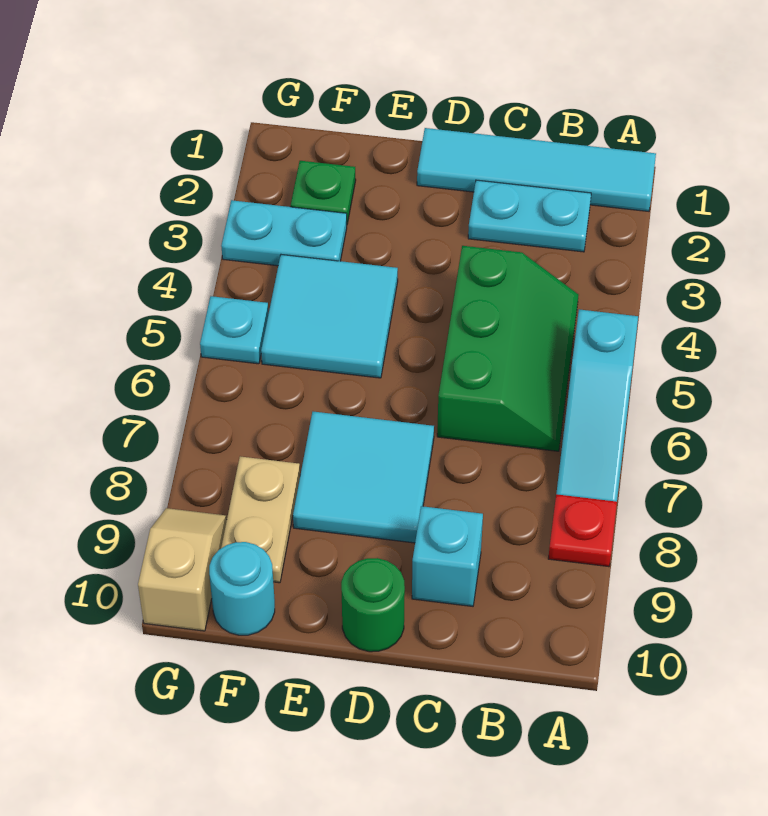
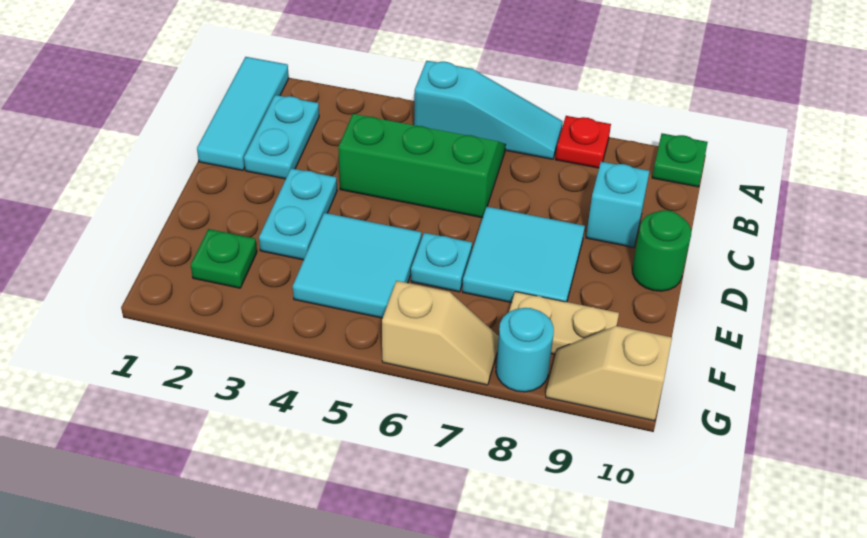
cyan 1x4 tile [417,128,656,211] -> cyan 1x3 tile [197,57,289,171]
none -> green 1x1 plate [652,133,708,187]
cyan 1x2 plate [221,200,347,266] -> cyan 1x2 plate moved to [259,168,337,260]
cyan 1x1 round brick [209,542,275,635] -> cyan 1x1 round brick moved to [496,308,554,392]
cyan 1x1 plate [200,296,268,364] -> cyan 1x1 plate moved to [411,233,472,292]
none -> tan 1x2 slope [382,281,499,385]

